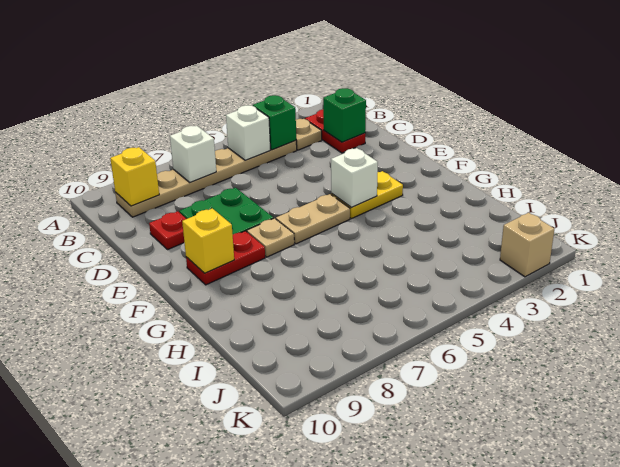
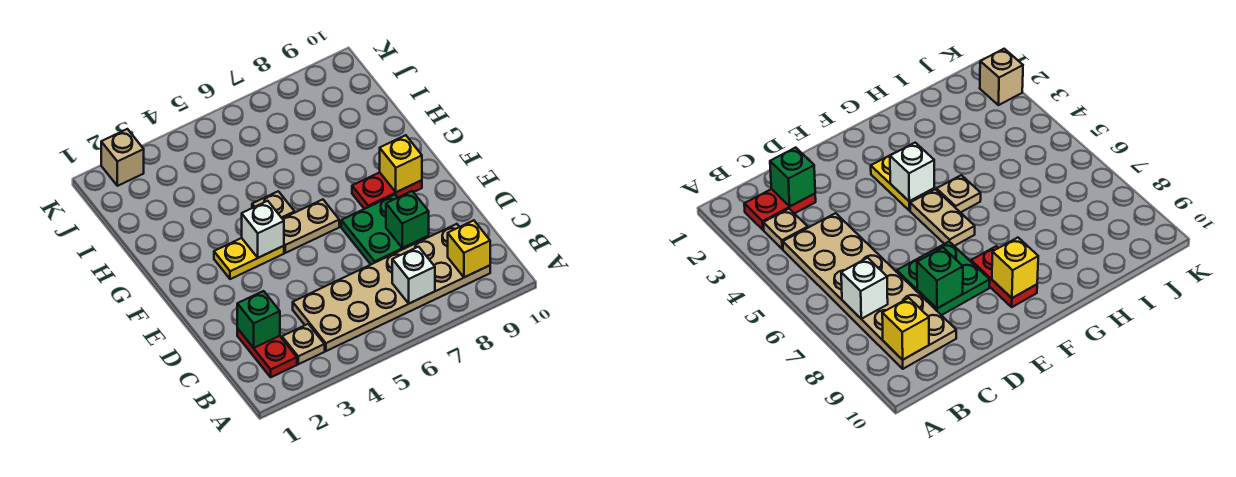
tan 1x6 plate [115,141,297,217] -> tan 2x6 plate [293,224,490,351]
green 1x1 brick [253,95,296,150] -> green 1x1 brick moved to [386,191,429,248]
white 1x1 brick [226,105,270,161] -> none
red 1x1 plate [149,211,186,249] -> none
tan 1x1 plate [247,218,294,257] -> tan 1x1 plate moved to [252,191,295,219]

